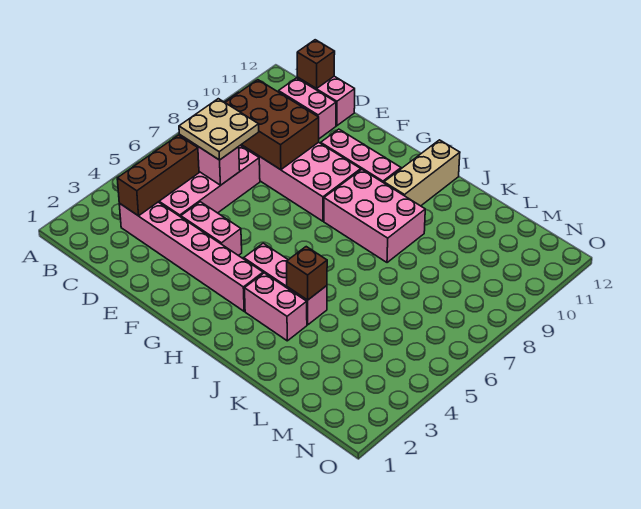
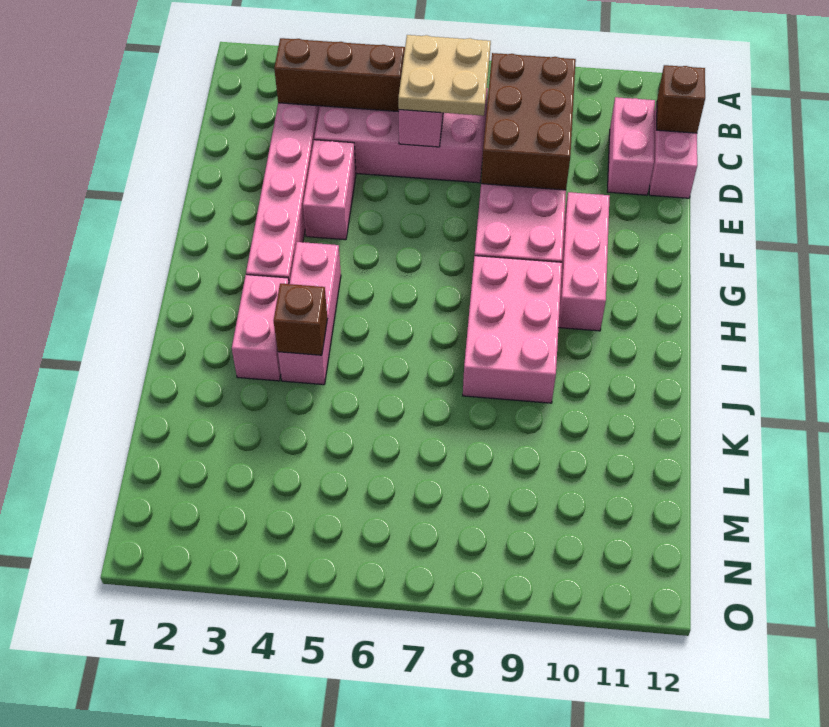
tan 1x3 brick [384,140,460,206] -> none

